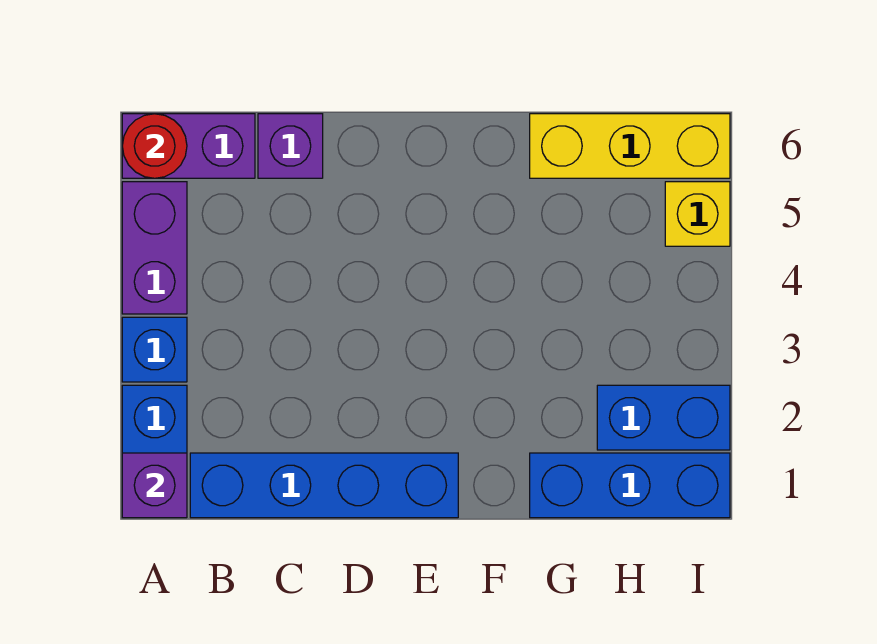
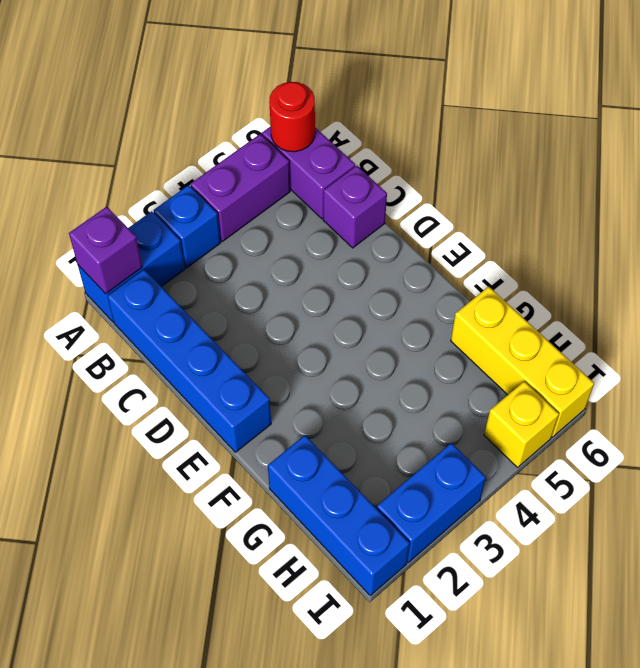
blue 1x2 brick [597,385,730,450] -> blue 1x2 brick turned to [377,443,486,562]

